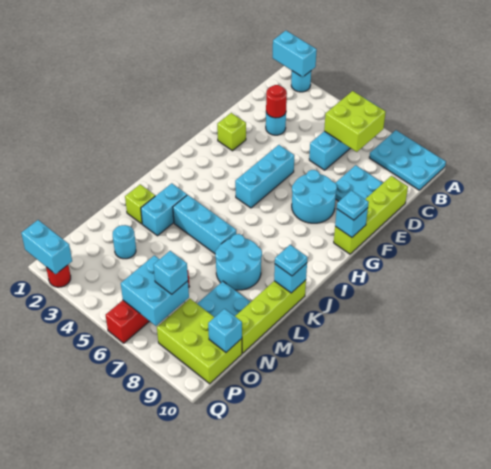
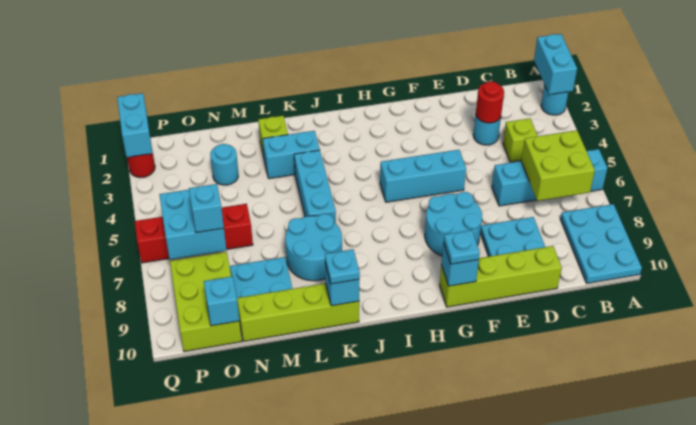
lime 1x1 brick [217,113,246,151] -> lime 1x1 brick moved to [503,119,538,162]

